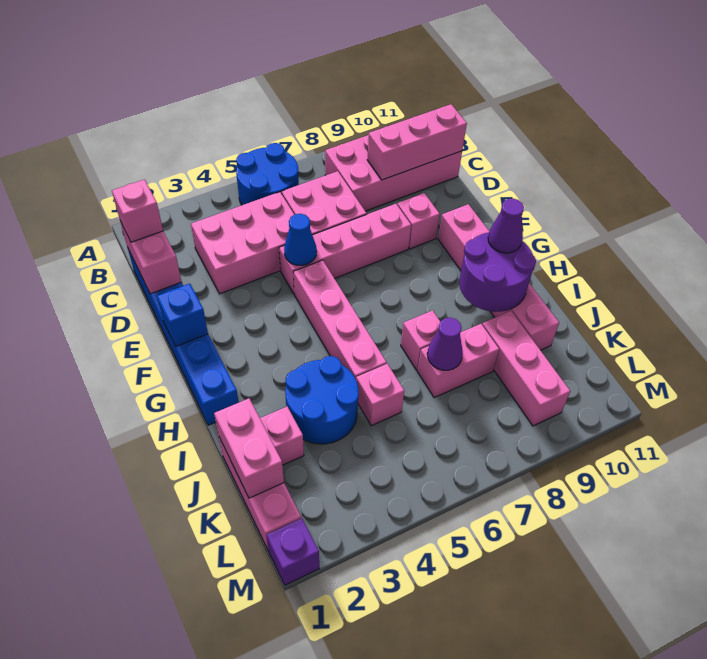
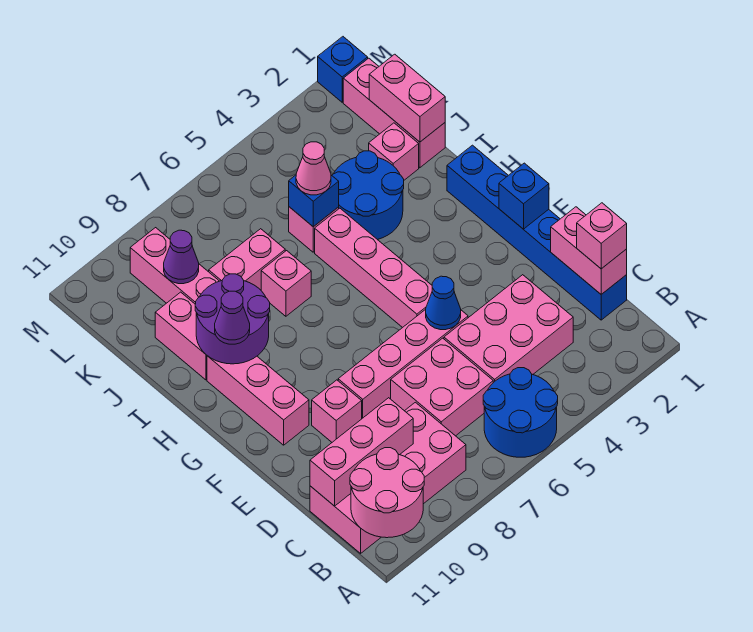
none -> pink 2x2 round brick [350,448,424,538]
none -> blue 1x1 brick [289,175,339,227]
none -> pink 1x1 cone [296,142,331,195]
purple 1x1 cone [427,318,463,370] -> purple 1x1 cone moved to [164,230,199,284]
purple 1x1 brick [267,518,319,585] -> blue 1x1 brick [318,37,368,102]

